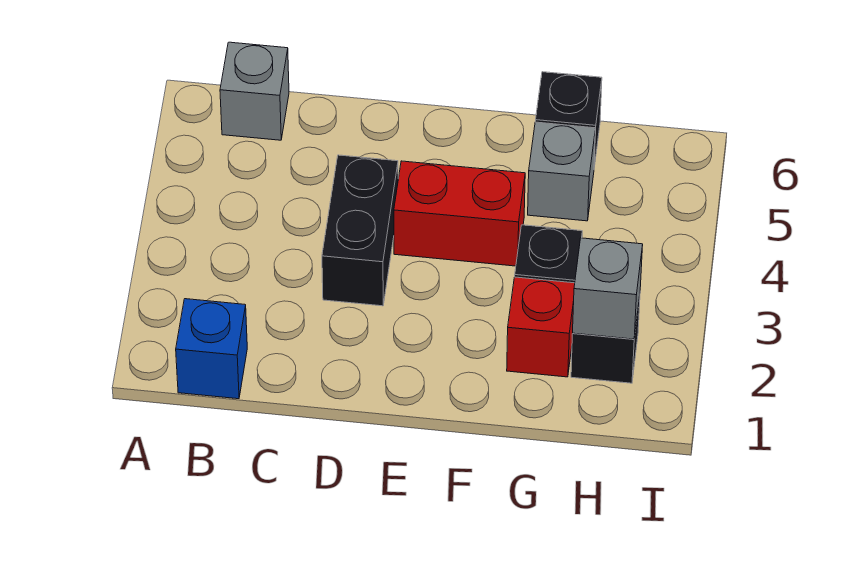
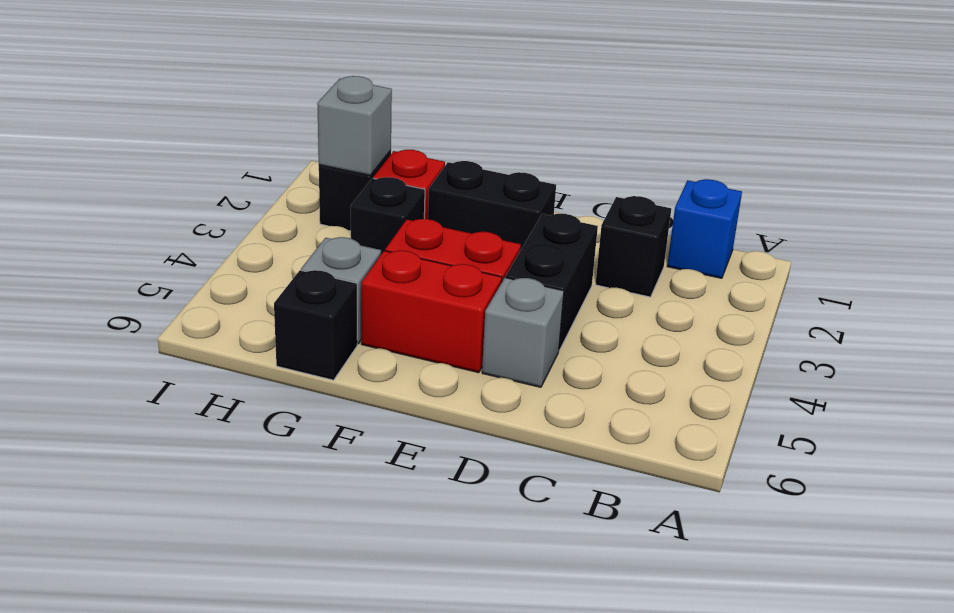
grey 1x1 brick [220,42,289,140] -> grey 1x1 brick moved to [482,278,564,387]
none -> black 1x1 brick [595,196,671,297]
none -> black 1x2 brick [428,161,556,249]
none -> red 1x2 brick [361,251,502,373]

